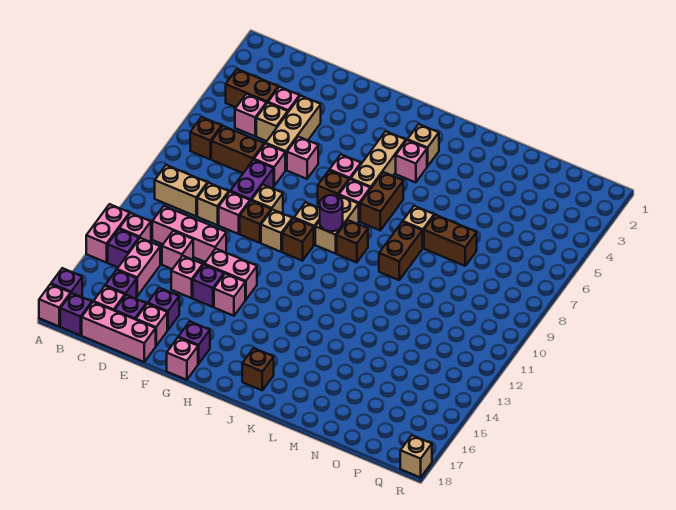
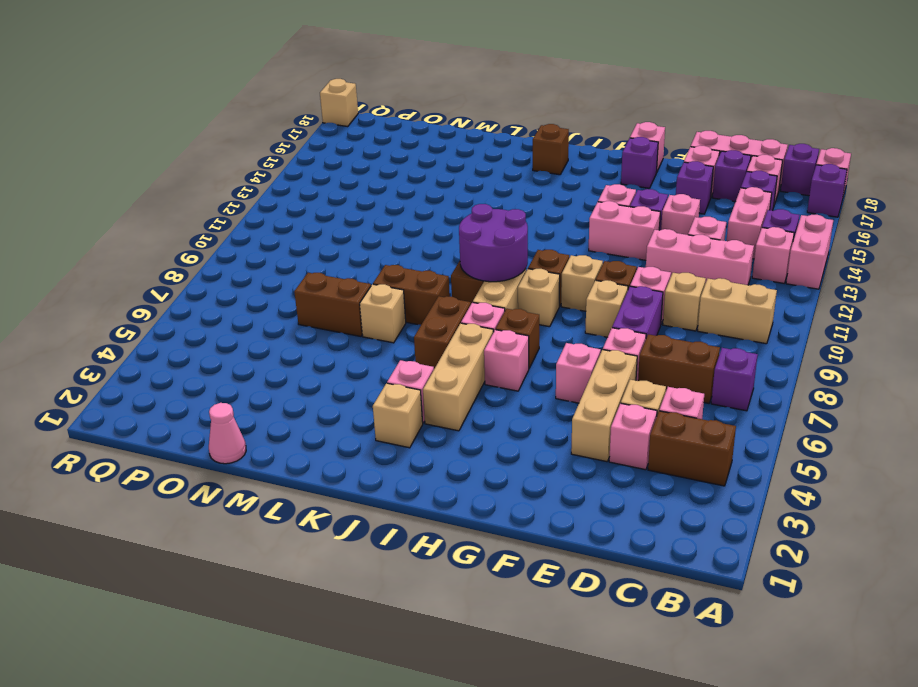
brown 1x1 brick [190,117,222,159] -> purple 1x1 brick [711,348,758,411]
purple 1x1 round brick [320,195,343,231] -> purple 2x2 round brick [459,204,528,282]
brown 1x2 brick [379,222,422,280] -> brown 1x2 brick turned to [373,265,450,325]
none -> pink 1x1 cone [209,403,246,464]

